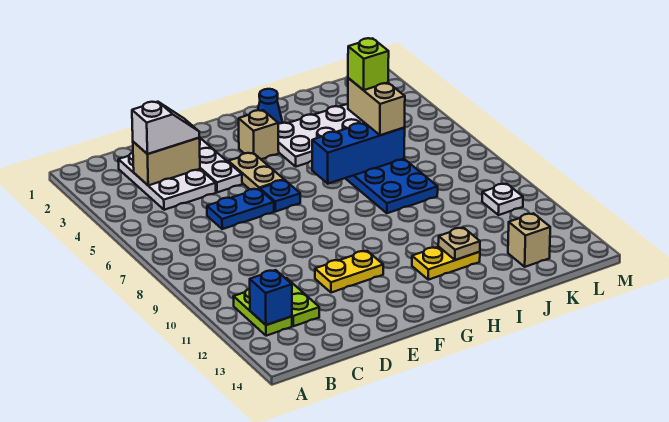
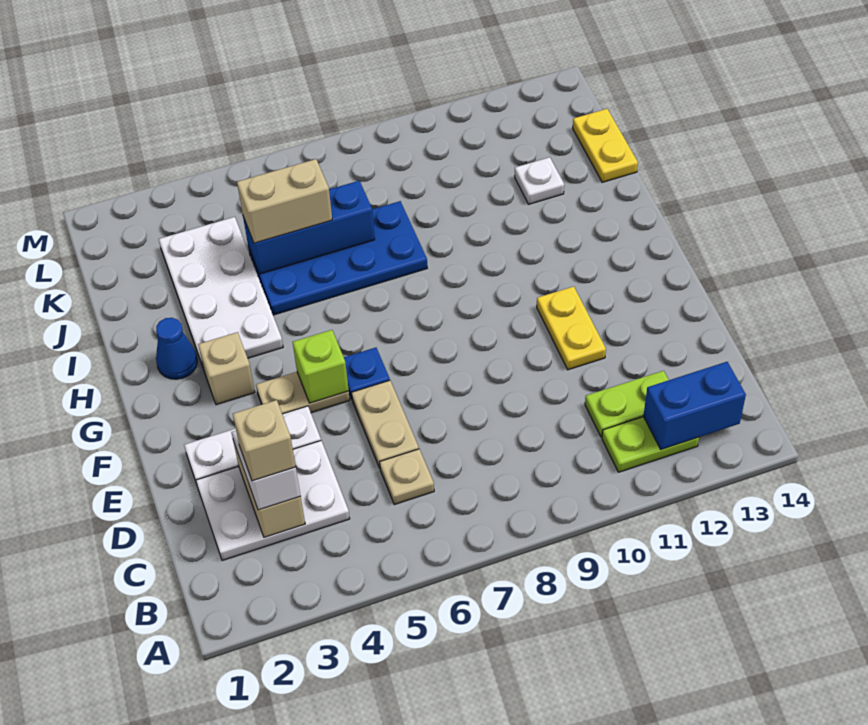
blue 1x1 brick [250,270,292,325] -> blue 1x2 brick [643,362,746,450]
blue 1x2 plate [207,189,274,229] -> tan 1x2 plate [352,380,419,468]
blue 1x3 brick [312,123,405,184] -> blue 1x3 brick turned to [243,181,375,274]
yellow 1x2 plate [412,247,480,280] -> yellow 1x2 plate moved to [573,109,638,182]
tan 1x1 plate [438,228,480,260] -> tan 1x1 plate moved to [380,449,434,505]
lime 1x1 brick [348,38,389,90] -> lime 1x1 brick moved to [293,330,349,403]
tan 1x1 brick [508,213,550,267] -> tan 1x1 brick moved to [233,400,296,481]
white 1x1 plate [482,184,523,215] -> white 1x1 plate moved to [515,157,564,204]

